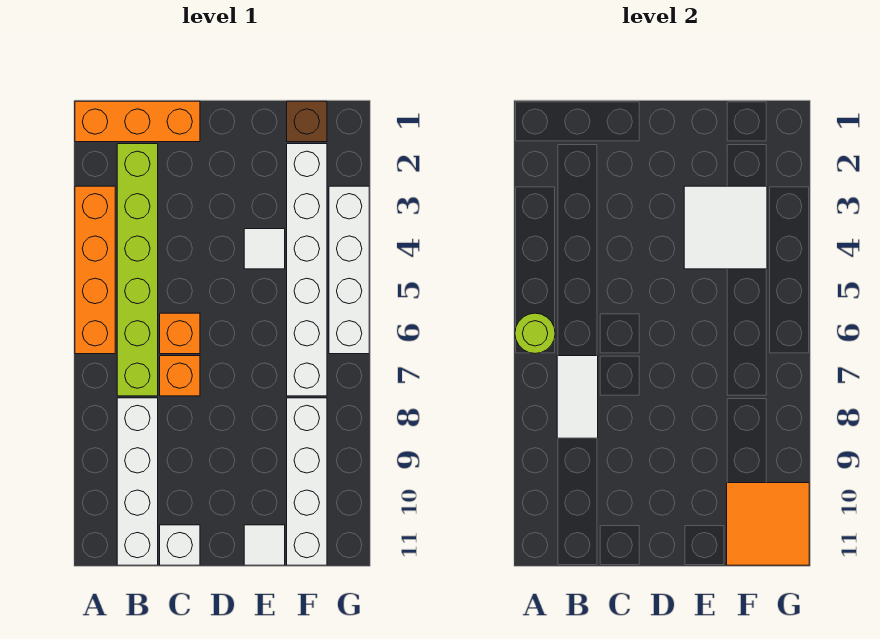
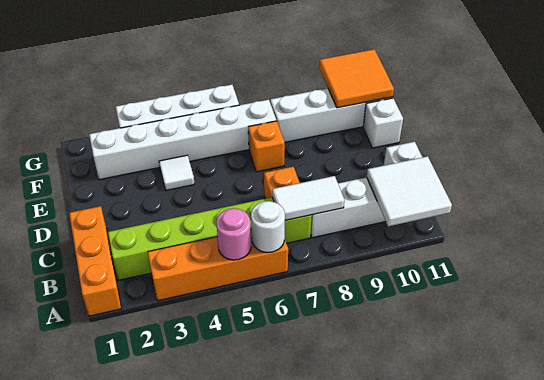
none -> pink 1x1 round brick [216,208,251,260]
lime 1x1 round brick [515,313,555,353] -> white 1x1 round brick [251,201,285,253]
orange 1x1 brick [160,313,200,354] -> orange 1x1 brick moved to [248,121,285,172]
white 2x2 tile [684,186,767,269] -> white 2x2 tile moved to [367,156,452,226]
white 1x1 tile [244,525,285,565] -> white 1x1 brick [363,98,403,148]
brown 1x1 brick [287,101,327,142] -> none

